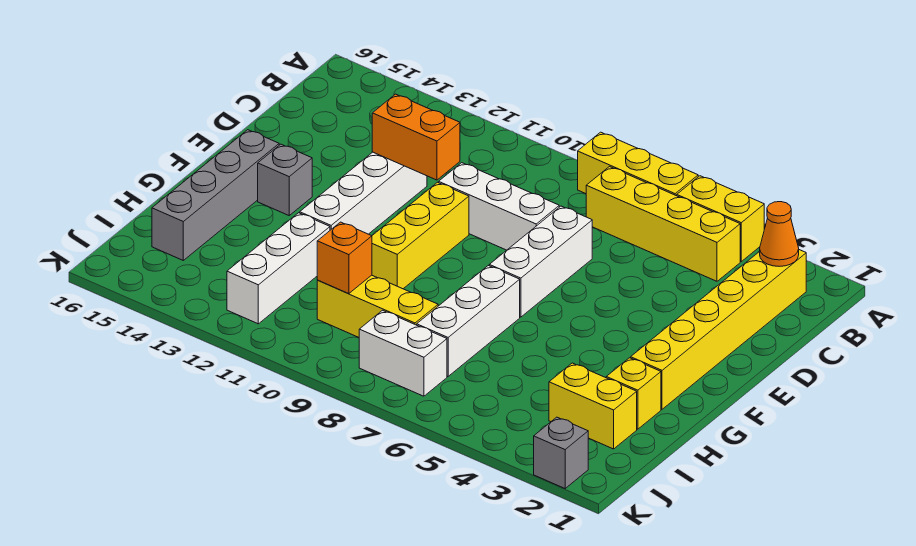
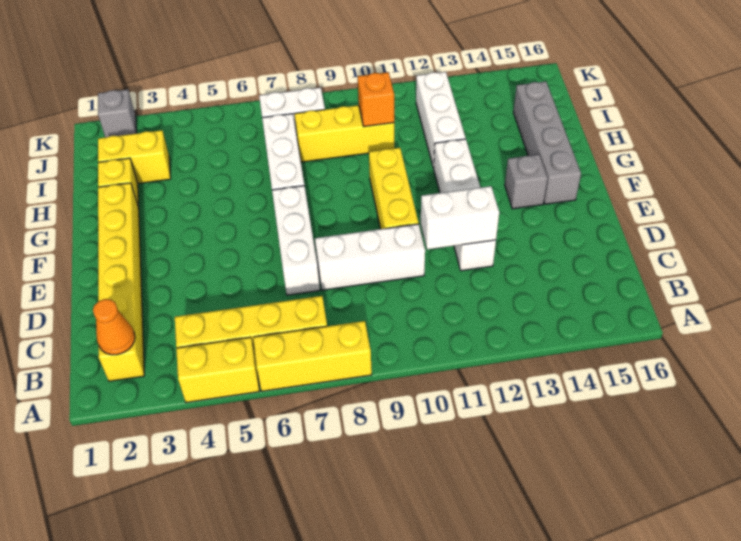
orange 1x2 brick [372,94,460,180] -> white 1x2 brick [421,186,499,250]

